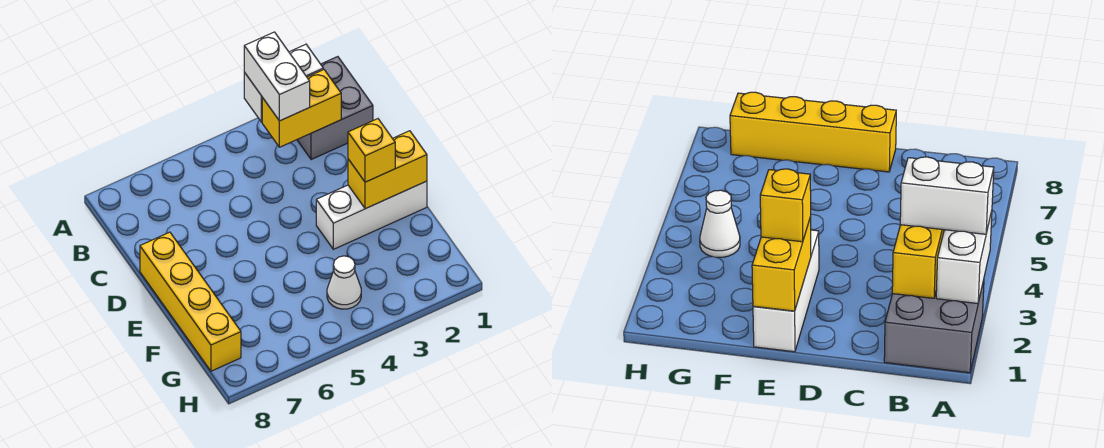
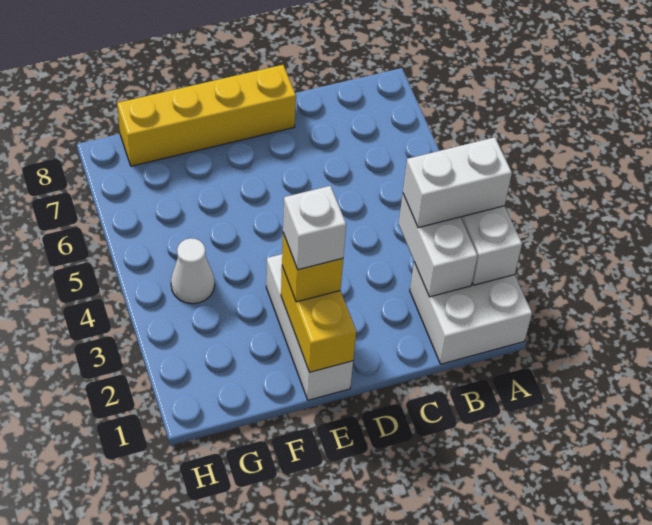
grey 2x2 brick [297,57,373,160] -> white 2x2 brick [410,262,532,364]
yellow 1x2 brick [262,69,341,147] -> white 1x2 brick [399,194,477,297]
none -> white 1x1 brick [283,186,346,270]

